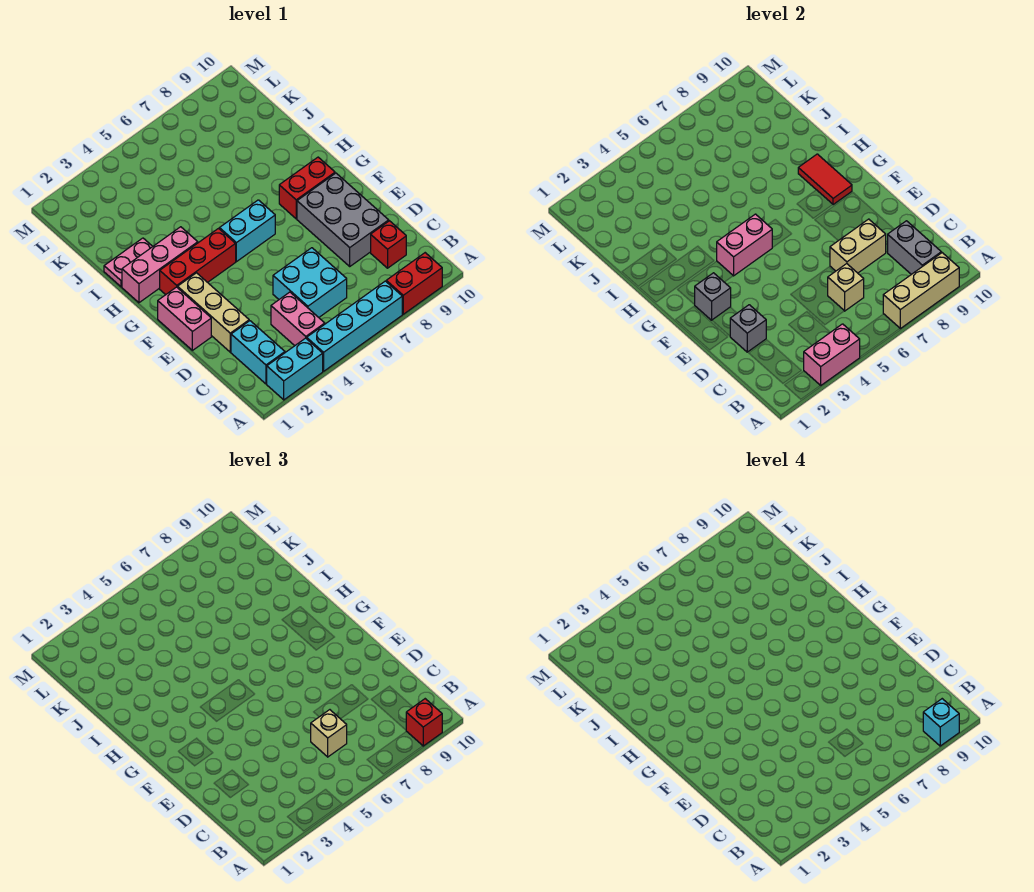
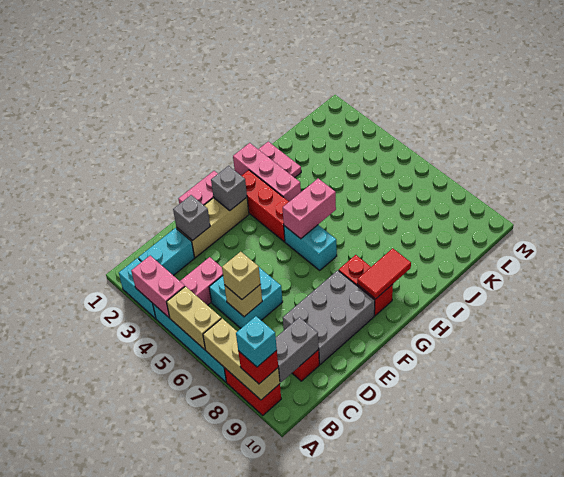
tan 1x2 brick [830,219,886,273] -> tan 1x2 brick moved to [167,286,221,350]
pink 1x2 brick [717,214,772,276] -> pink 1x2 brick turned to [283,179,336,239]

